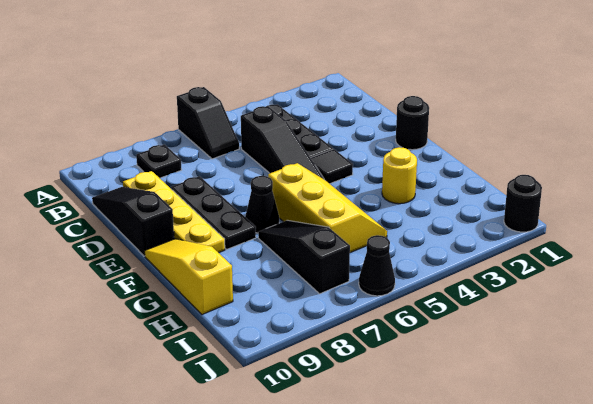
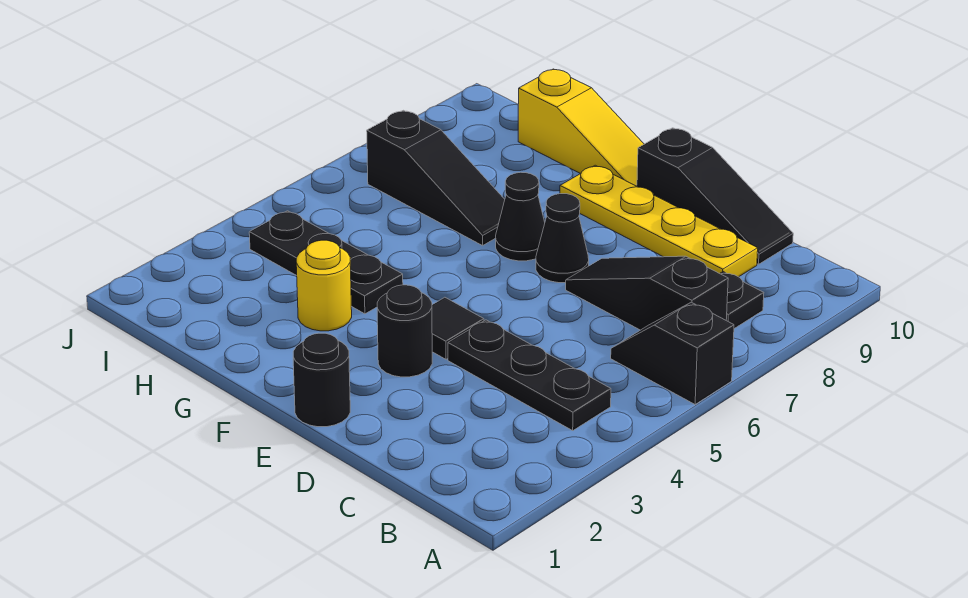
black 1x3 slope [241,106,324,179] -> black 1x3 slope moved to [566,256,728,330]
black 1x3 plate [171,176,256,250] -> black 1x3 plate moved to [249,211,403,314]
yellow 2x3 slope [268,163,387,253] -> none
black 1x1 round brick [504,175,542,232] -> black 1x1 round brick moved to [377,285,432,377]
black 1x1 cone [359,235,395,296] -> black 1x1 cone moved to [536,194,589,283]

